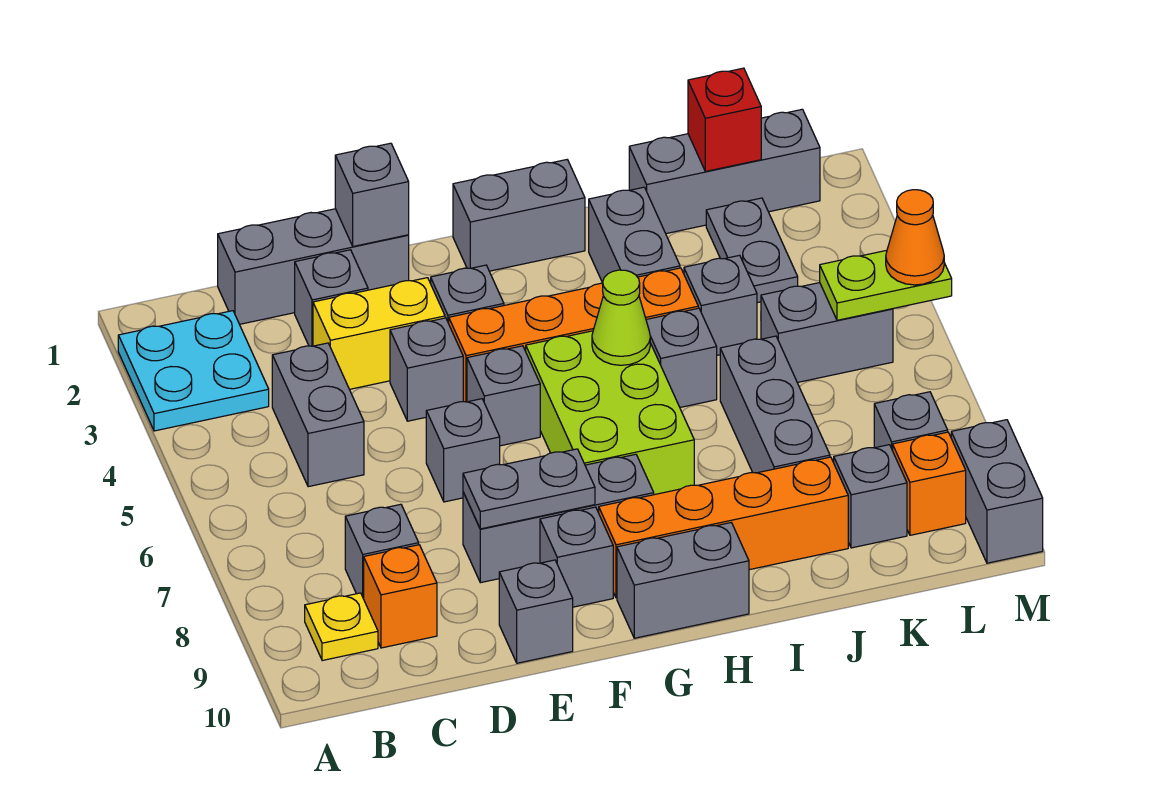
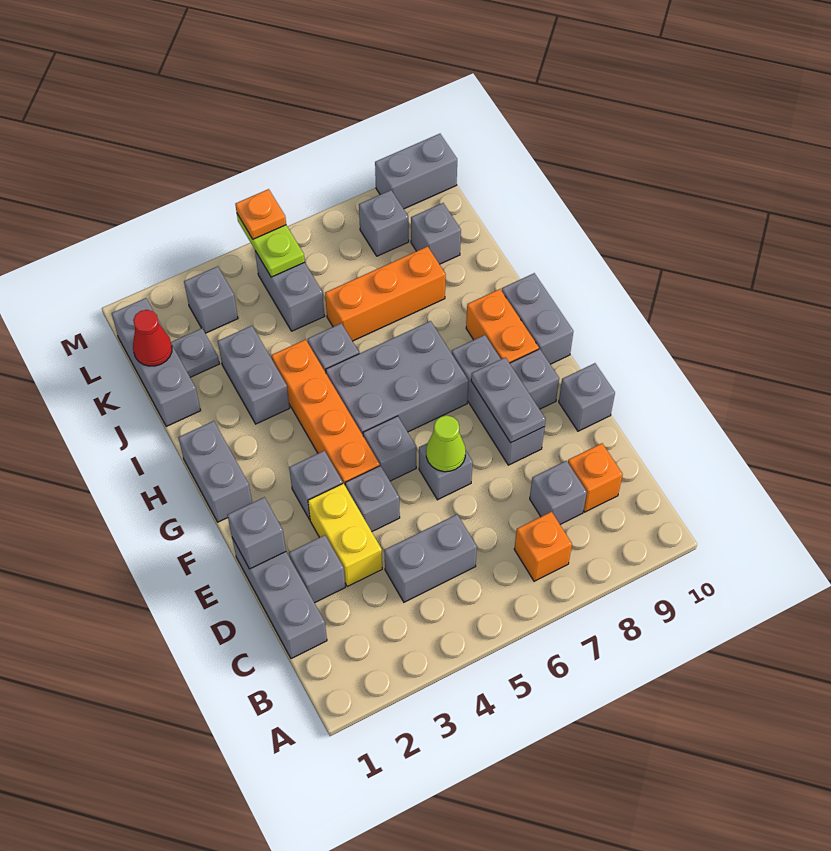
cyan 2x2 plate [118,311,269,431] -> none
yellow 1x1 plate [305,593,378,661] -> none
lime 2x3 brick [526,331,694,495] -> grey 2x3 brick [326,321,469,435]
orange 1x4 brick [599,457,848,598] -> orange 1x2 brick [466,289,539,363]
lime 1x1 cone [592,270,650,365] -> lime 1x1 cone moved to [426,415,466,472]
grey 1x2 brick [589,187,680,283] -> grey 1x2 brick turned to [218,326,290,424]
grey 1x1 brick [684,255,757,355] -> grey 1x1 brick moved to [184,266,238,333]
grey 1x3 brick [720,336,830,473] -> orange 1x3 brick [325,246,446,341]
red 1x1 brick [688,68,761,171] -> red 1x1 cone [133,310,172,366]
grey 1x2 plate [706,198,798,303] -> grey 1x1 plate [171,328,219,377]
orange 1x1 brick [893,432,966,535] -> orange 1x1 brick moved to [514,512,572,581]
orange 1x1 cone [886,190,944,285] -> orange 1x1 plate [235,189,286,239]

